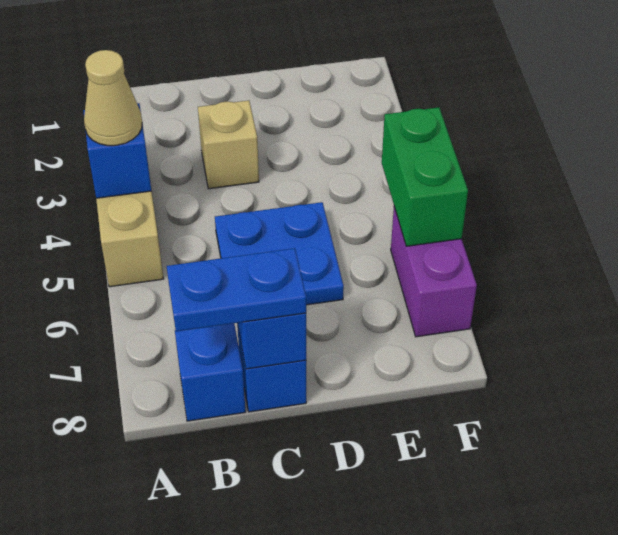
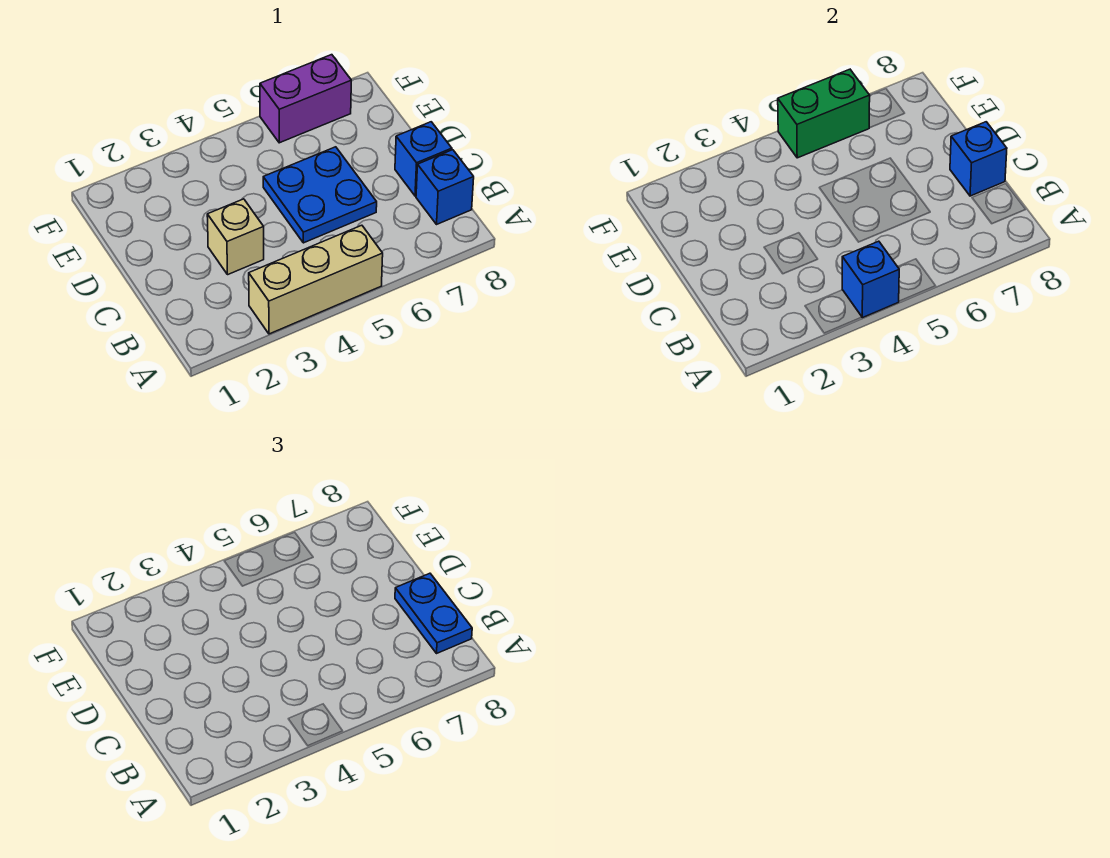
tan 1x1 cone [84,50,142,146] -> none

